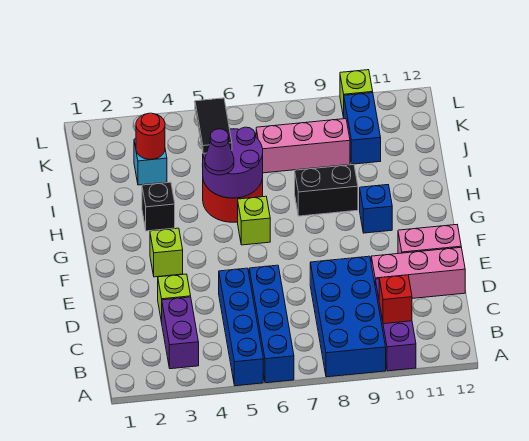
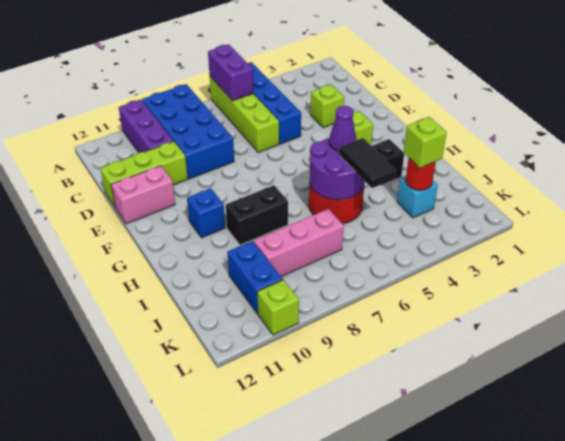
blue 1x4 brick [249,265,294,383] -> lime 1x4 brick [210,77,279,153]
purple 1x2 brick [162,297,199,369] -> purple 1x2 brick moved to [208,44,253,101]
red 1x1 brick [379,275,412,324] -> none
pink 1x3 brick [371,247,465,298] -> lime 1x3 brick [100,141,188,206]
lime 1x1 brick [238,196,270,245] -> lime 1x1 brick moved to [403,117,447,168]

